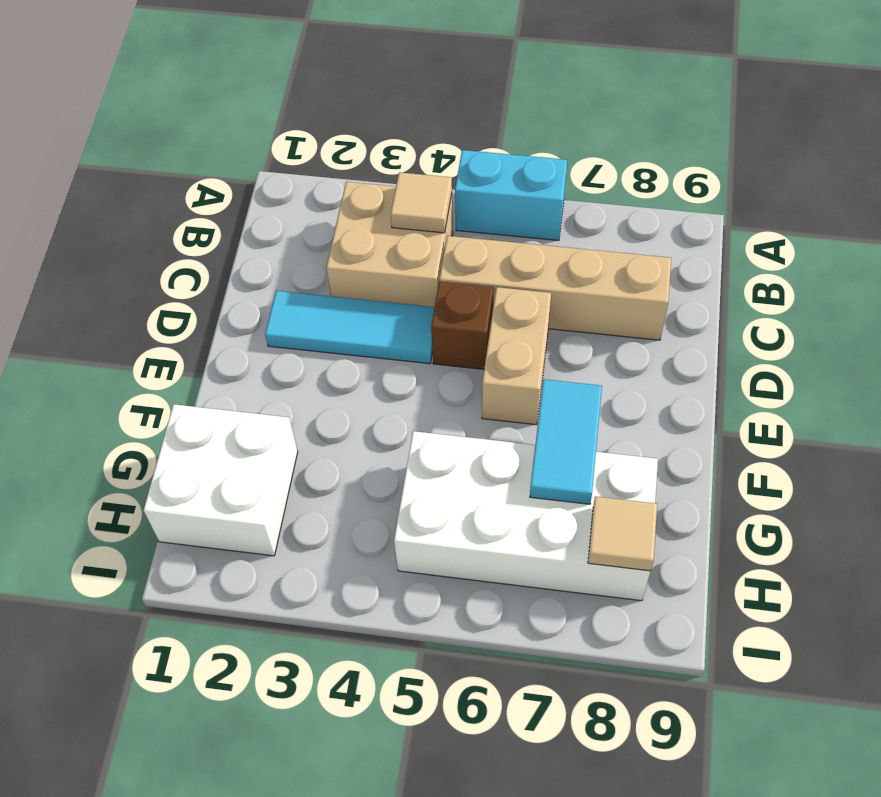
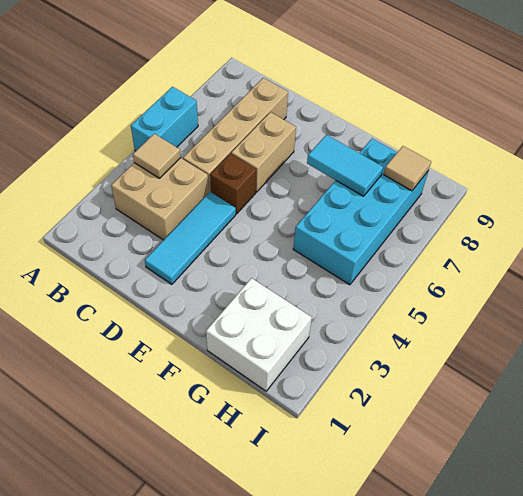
tan 1x2 brick [482,287,551,425] -> tan 1x2 brick turned to [231,112,296,192]
white 2x4 brick [394,431,658,601] -> cyan 2x4 brick [293,139,429,285]

